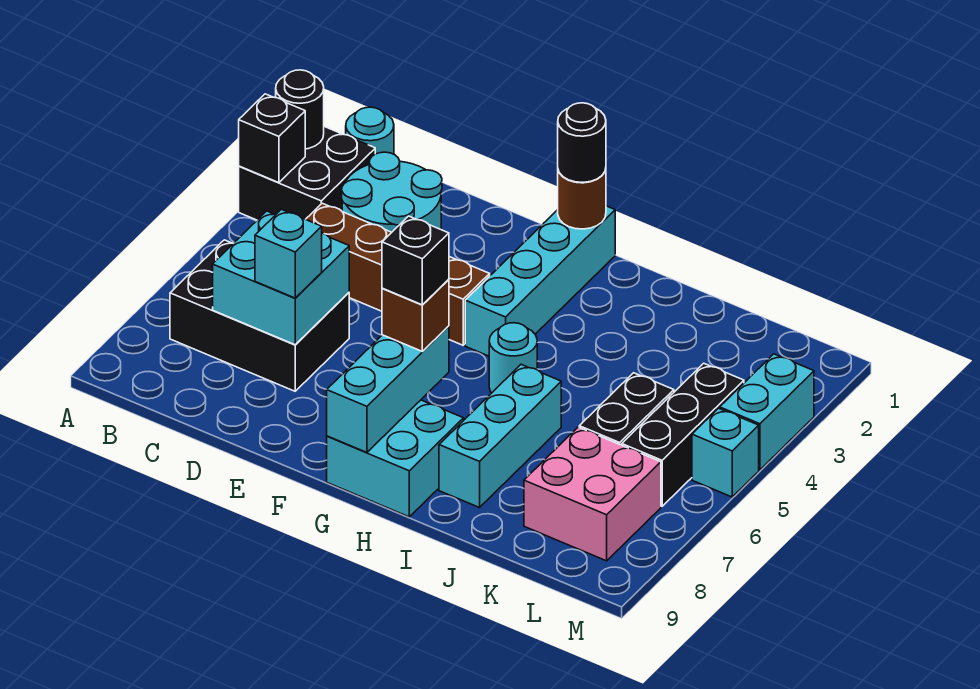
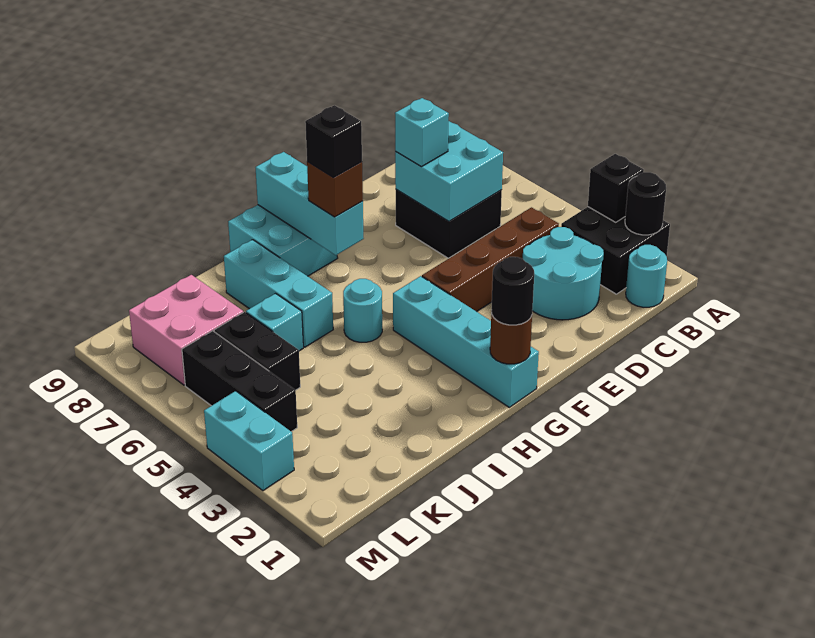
black 2x3 brick [170,240,349,391] -> black 2x2 brick [396,189,502,258]
cyan 1x1 brick [692,408,759,497] -> cyan 1x1 brick moved to [246,294,303,351]

